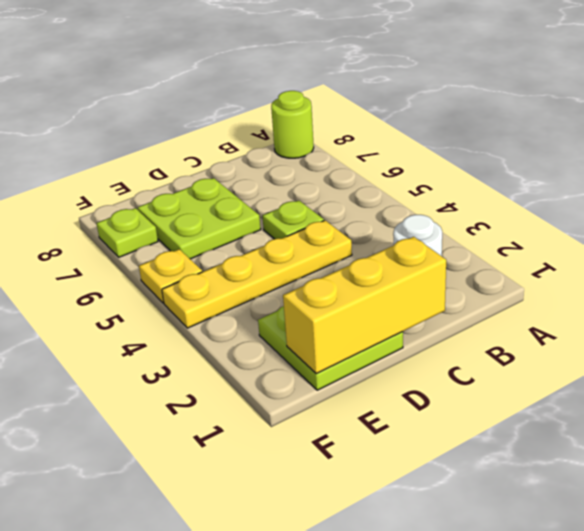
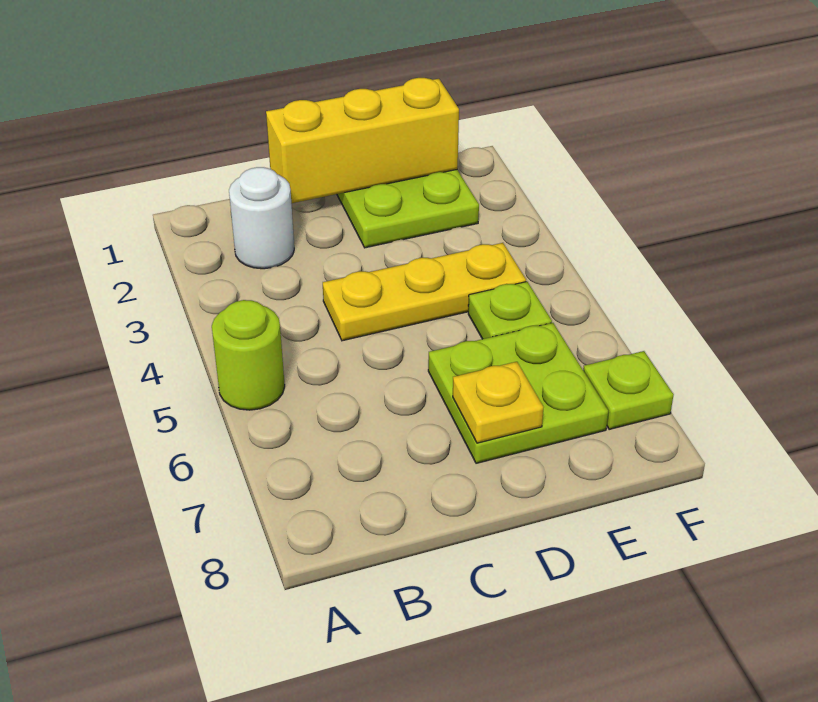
lime 1x1 round brick [271,91,314,158] -> lime 1x1 round brick moved to [212,300,285,410]
yellow 1x4 plate [162,220,352,328] -> yellow 1x3 plate [323,243,526,341]
lime 1x1 plate [263,201,324,239] -> lime 1x1 plate moved to [468,282,552,339]
yellow 1x1 plate [139,249,202,303] -> yellow 1x1 plate moved to [453,362,544,443]

